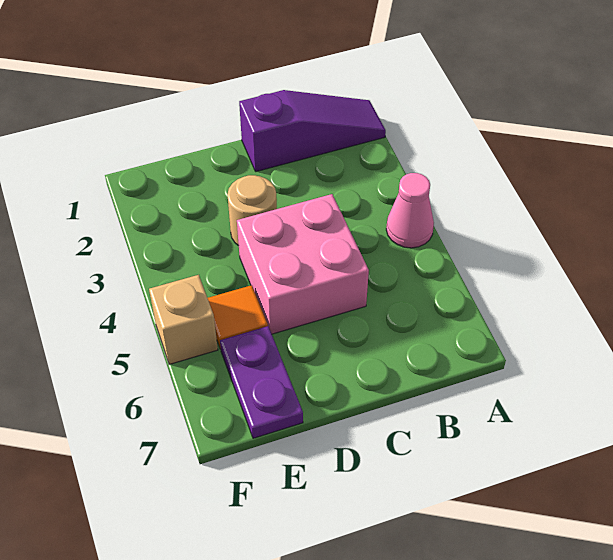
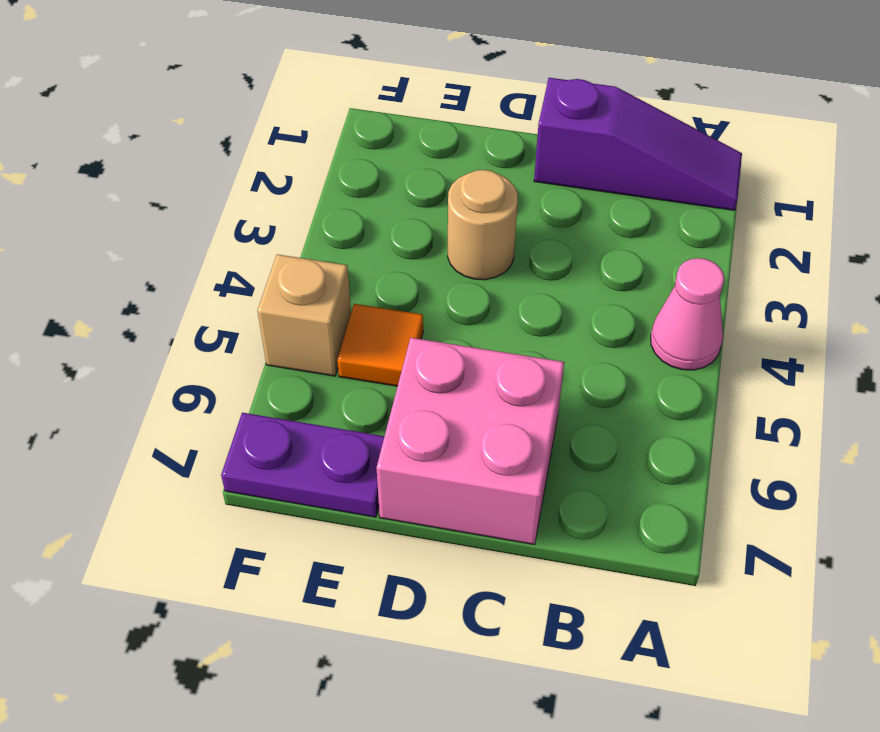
pink 2x2 brick [237,194,369,334] -> pink 2x2 brick moved to [376,338,564,545]
purple 1x2 plate [220,326,303,438] -> purple 1x2 plate turned to [221,413,385,517]

